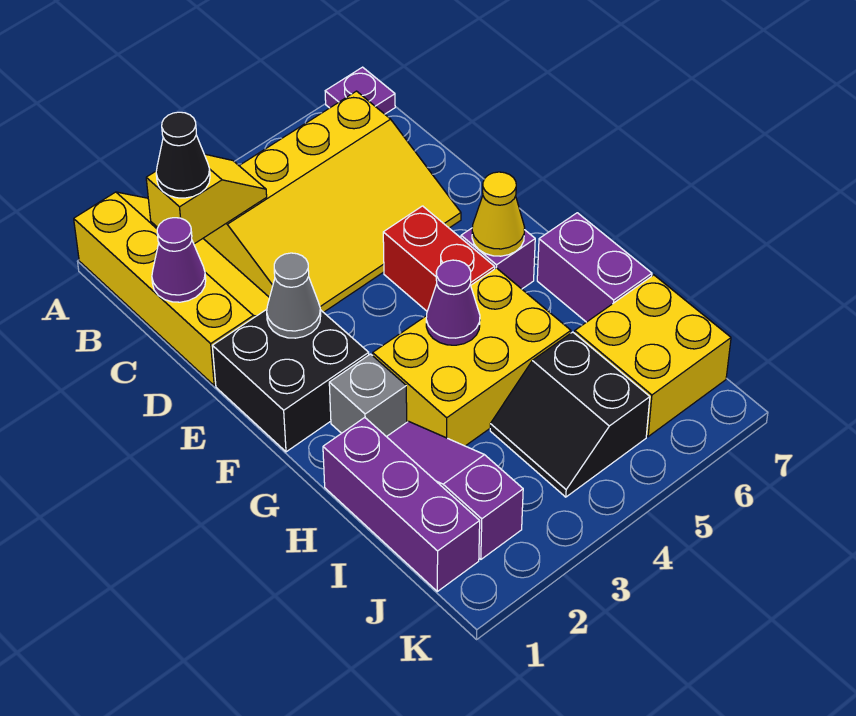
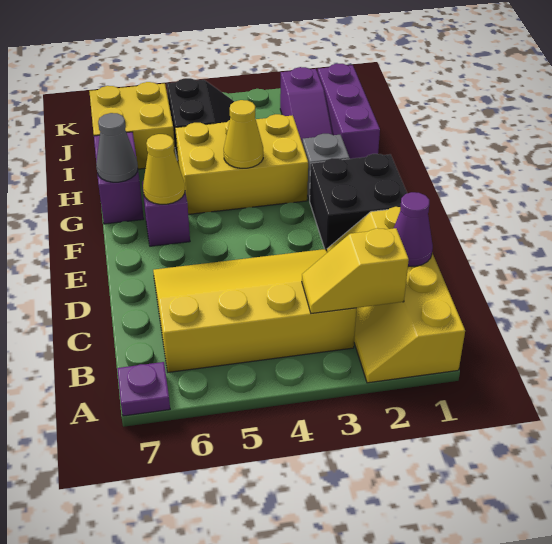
black 1x1 cone [156,112,210,198] -> none
grey 1x1 cone [267,253,321,338] -> grey 1x1 cone moved to [96,113,138,182]
red 1x2 brick [383,206,495,311] -> none
purple 1x1 cone [426,260,480,345] -> yellow 1x1 cone [224,100,263,168]

